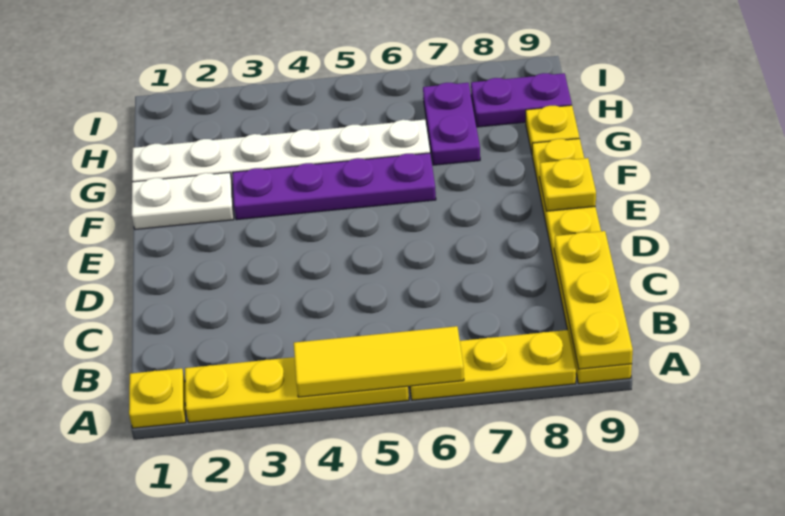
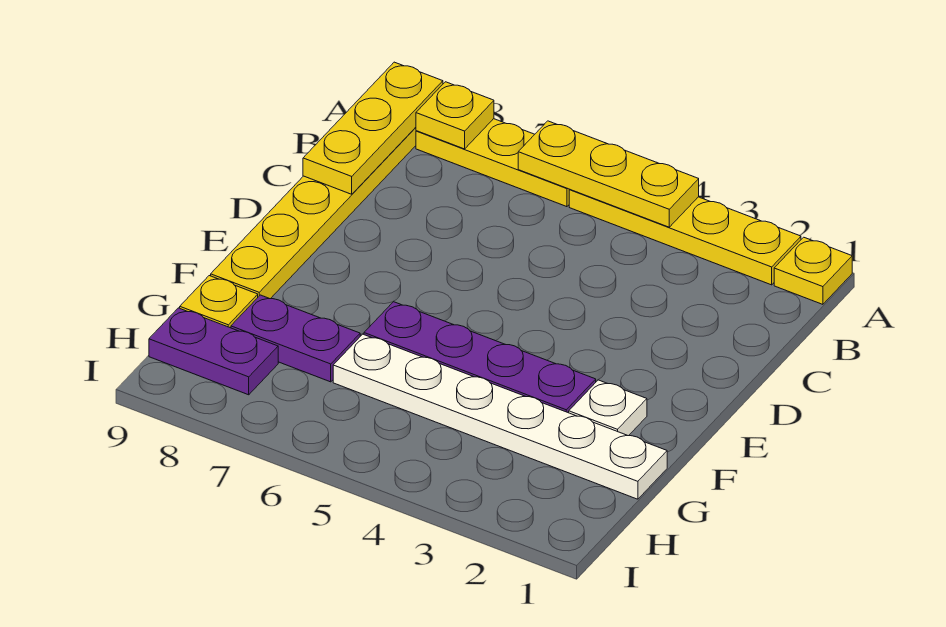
yellow 1x3 tile [294,326,464,397] -> yellow 1x3 plate [518,121,699,227]
yellow 1x1 plate [539,158,596,211] -> yellow 1x1 plate moved to [416,82,494,149]
white 1x2 plate [132,172,234,229] -> white 1x1 plate [569,380,647,436]
purple 1x2 plate [423,83,480,165] -> purple 1x2 plate turned to [231,295,360,382]

